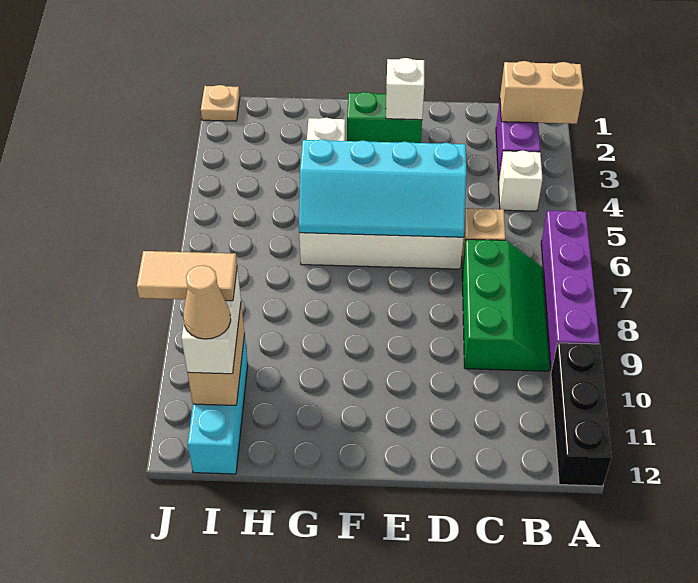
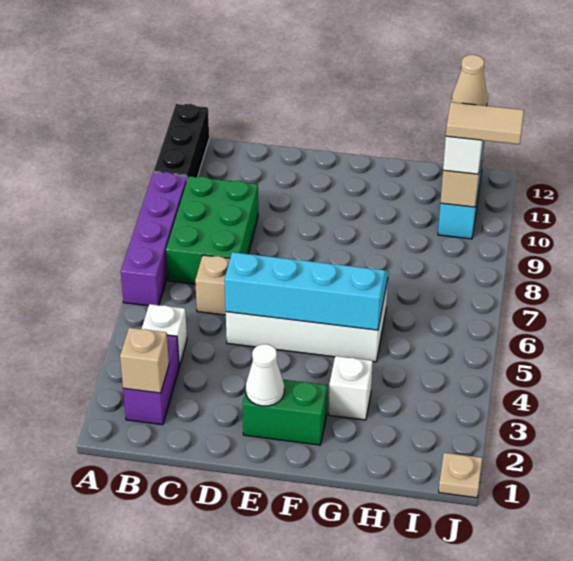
tan 1x2 brick [500,61,583,124] -> tan 1x1 brick [120,328,169,393]
green 2x3 slope [462,239,550,371] -> green 2x3 brick [166,176,258,284]
white 1x1 brick [386,58,424,120] -> white 1x1 cone [246,344,284,406]

